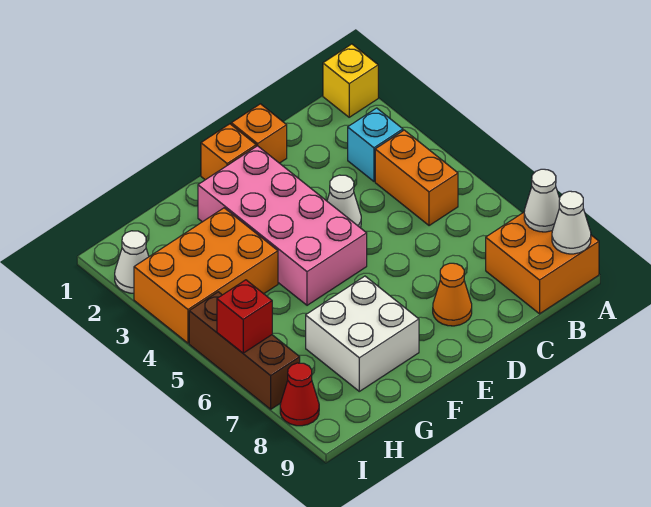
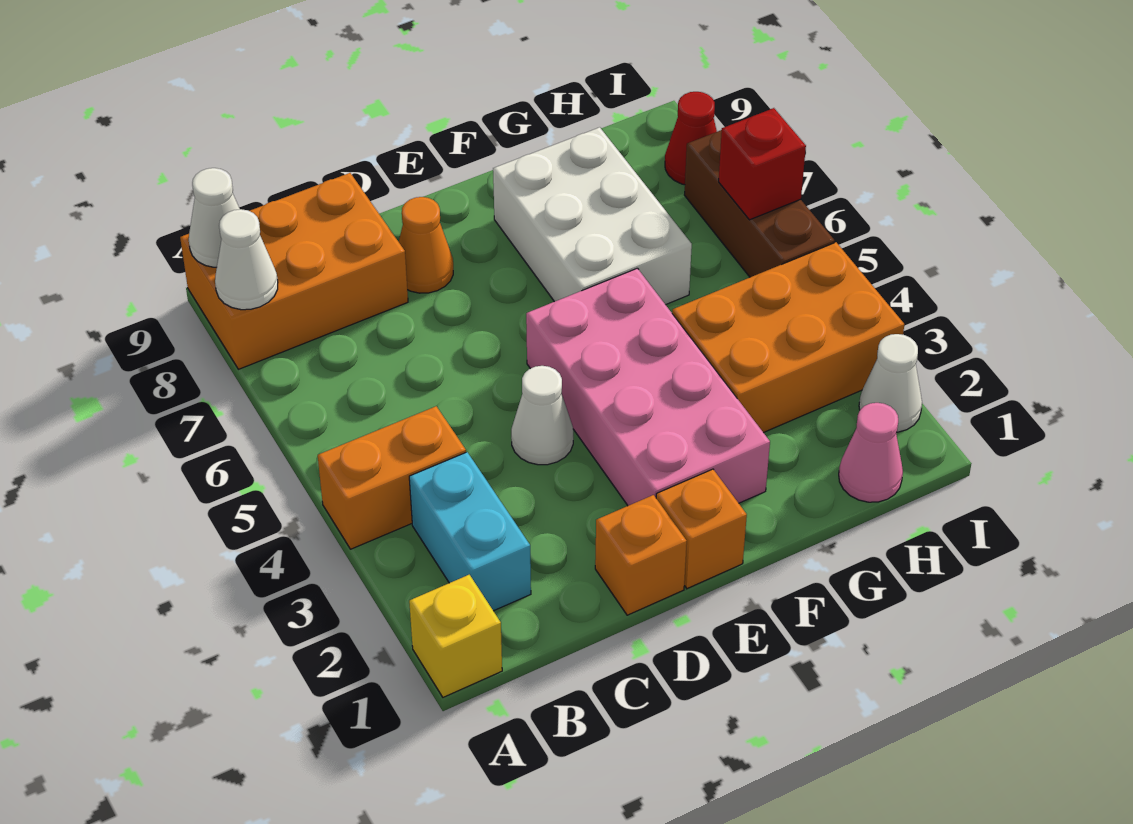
orange 2x2 brick [486,212,599,314] -> orange 2x3 brick [180,173,408,369]
cyan 1x1 brick [348,108,403,181] -> cyan 1x2 brick [409,452,531,611]
orange 1x2 brick [375,130,458,226] -> orange 1x2 brick turned to [318,406,466,549]
white 2x2 brick [306,276,419,391] -> white 2x3 brick [493,127,692,305]
none -> pink 1x1 cone [839,403,903,502]

